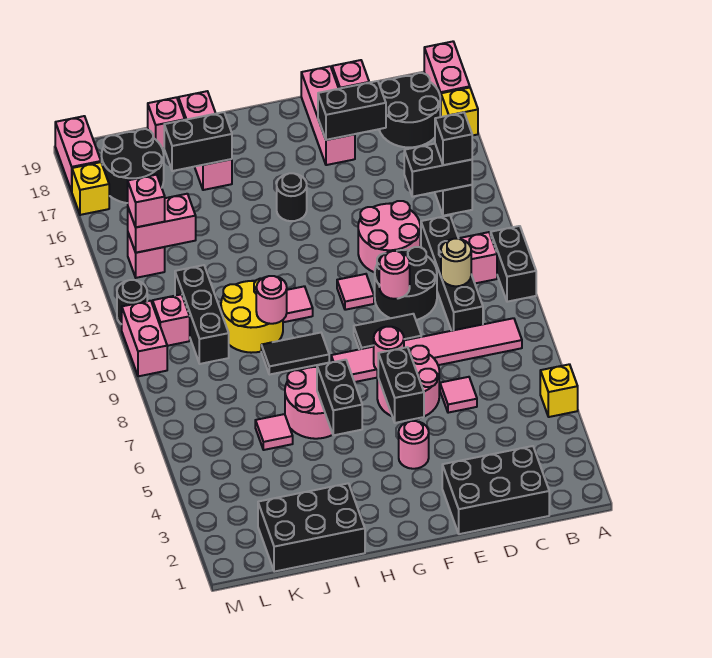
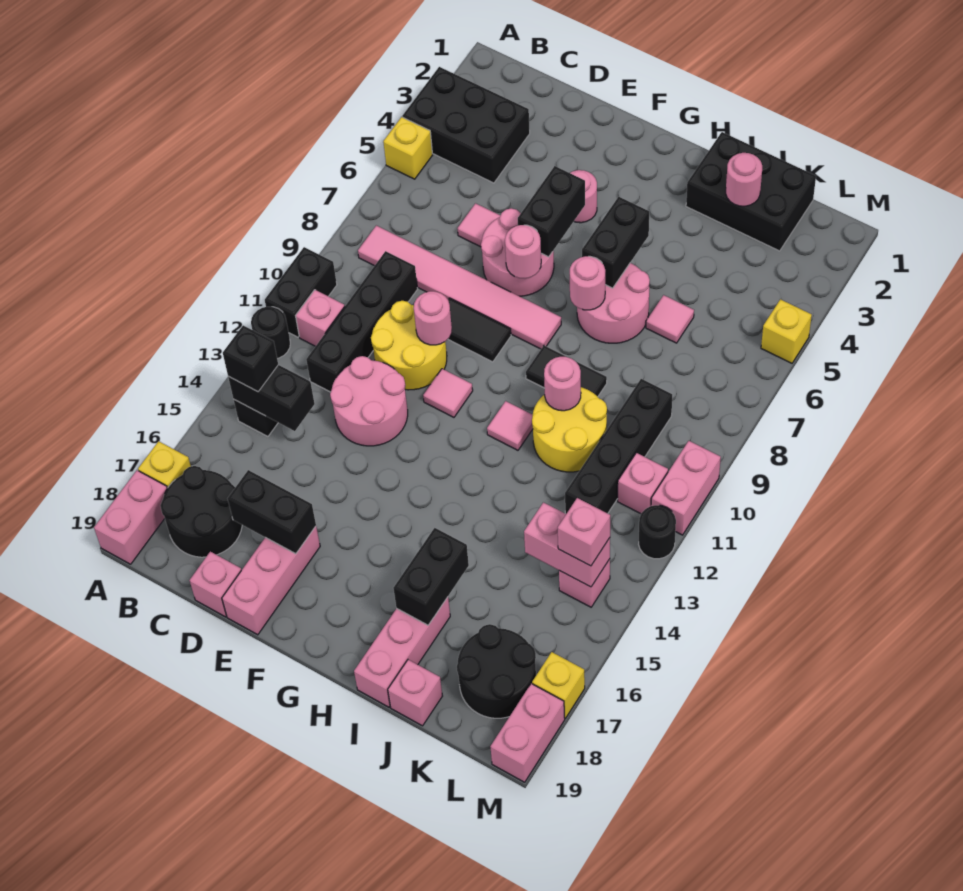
black 2x3 brick [442,446,549,534] -> black 2x3 brick moved to [402,67,530,183]
tan 1x1 round brick [441,239,471,286] -> none
black 2x2 round brick [375,247,437,320] -> yellow 2x2 round brick [371,301,447,390]
black 1x1 round brick [277,173,307,221] -> black 1x1 round brick moved to [251,307,290,358]
none -> pink 1x1 round brick [570,256,605,310]
black 1x2 brick [164,112,232,171] -> black 1x2 brick turned to [393,528,469,625]
none -> pink 1x1 round brick [726,153,762,206]
black 1x3 brick [175,265,229,364] -> black 1x4 brick [565,379,672,514]
none -> yellow 1x1 brick [761,299,812,363]

